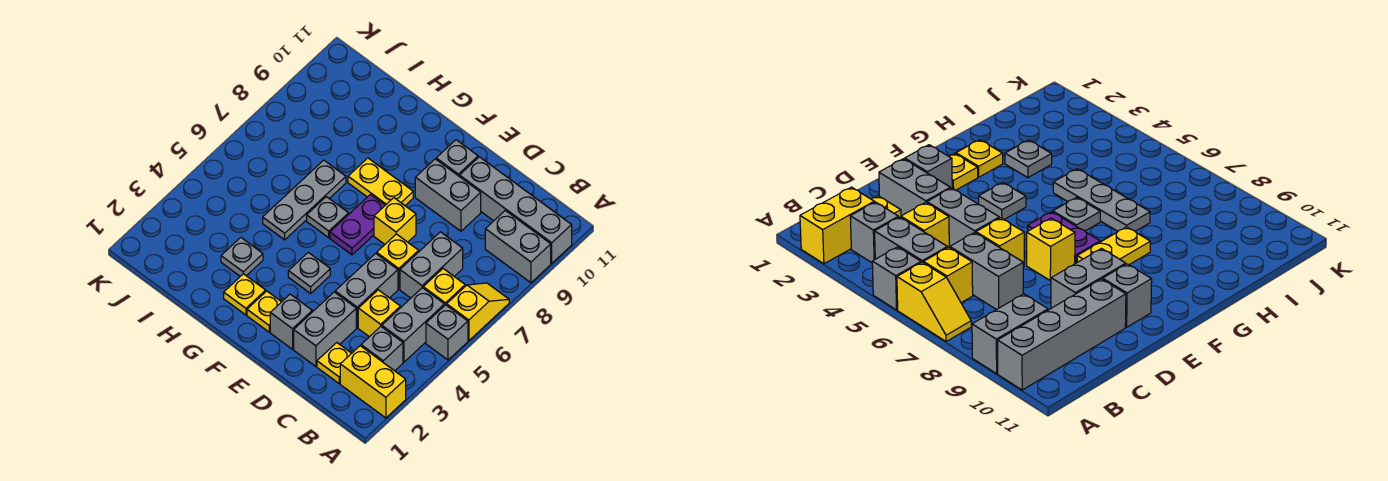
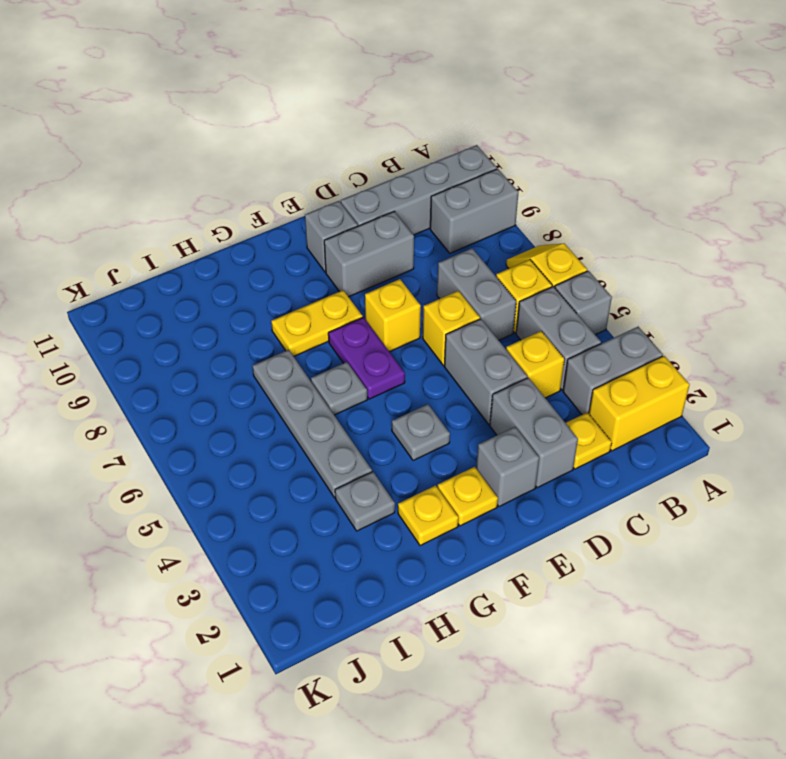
grey 1x1 brick [361,326,403,371] -> grey 1x2 brick [563,327,663,415]
grey 1x3 plate [263,160,346,240] -> grey 1x4 plate [253,350,372,498]

